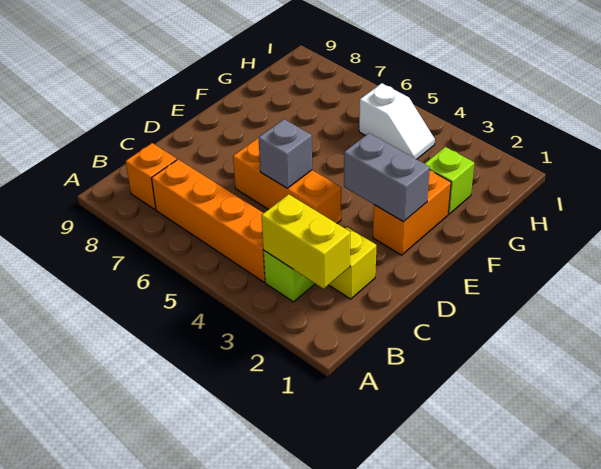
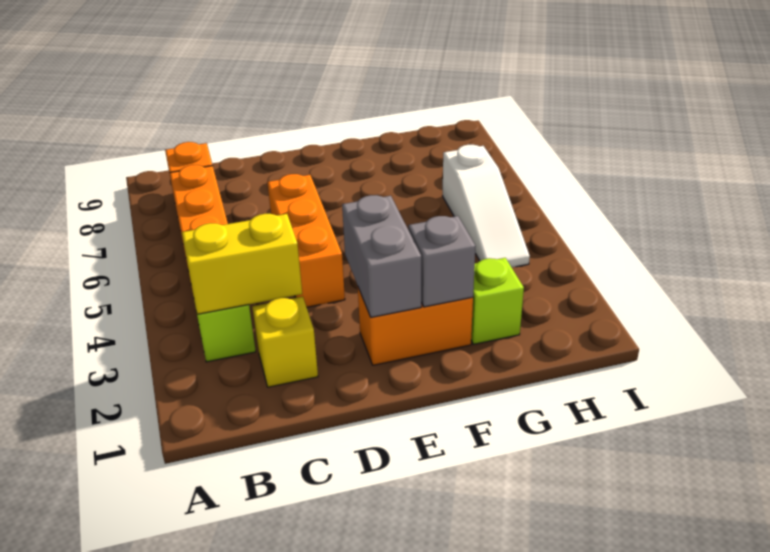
yellow 1x2 brick [262,194,350,289] -> yellow 1x2 brick turned to [182,214,302,314]
grey 1x1 brick [258,119,312,188] -> grey 1x1 brick moved to [408,216,476,307]
white 1x2 slope [359,83,435,159] -> white 1x3 slope [443,145,530,267]

